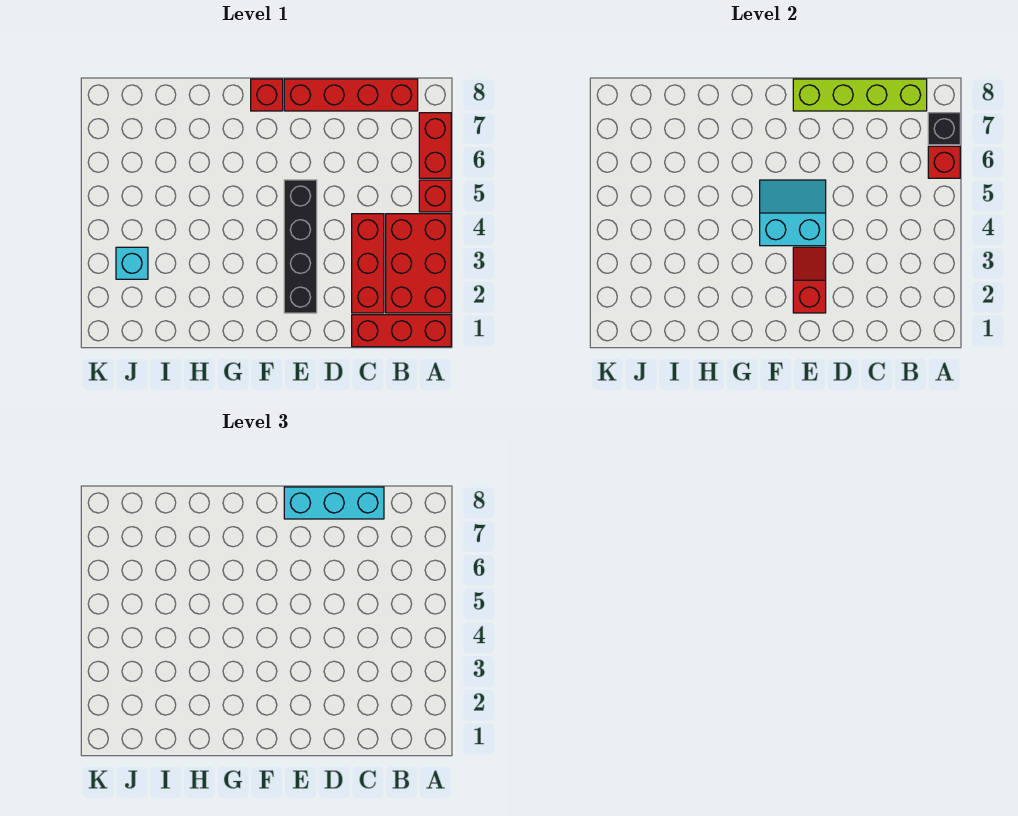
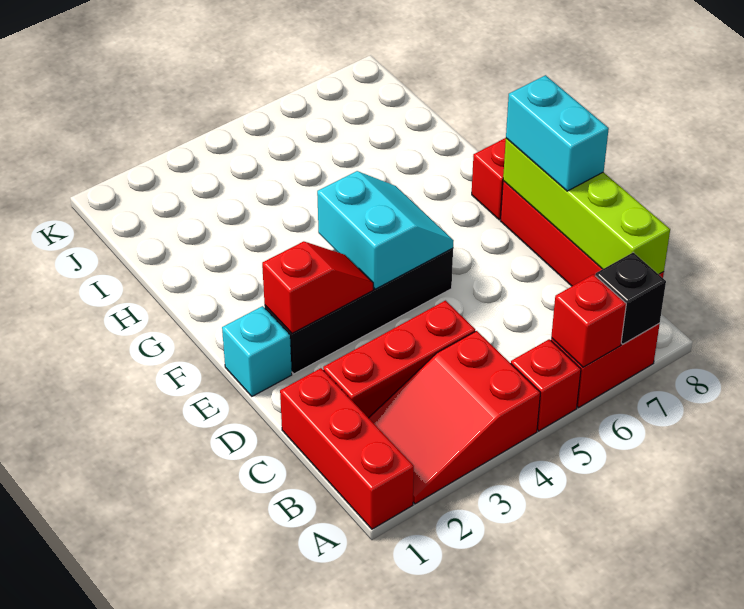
red 2x3 brick [386,214,451,313] -> red 2x3 slope [369,331,540,504]
cyan 1x3 brick [284,487,384,519] -> cyan 1x2 brick [506,75,609,191]
cyan 1x1 brick [116,247,148,279] -> cyan 1x1 brick moved to [222,306,292,396]

